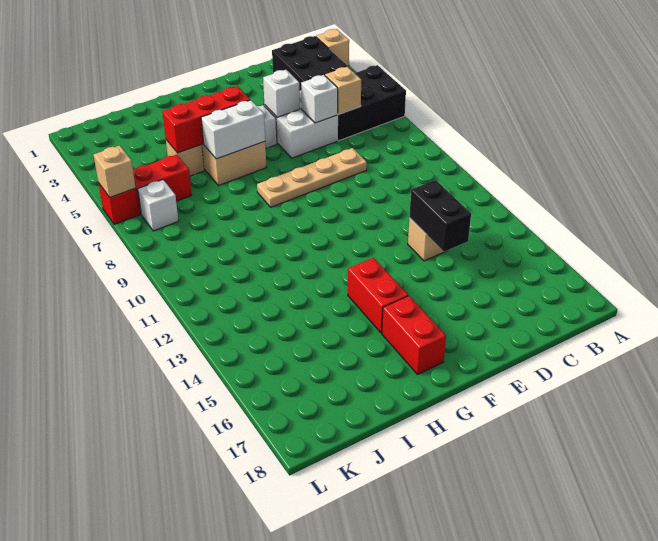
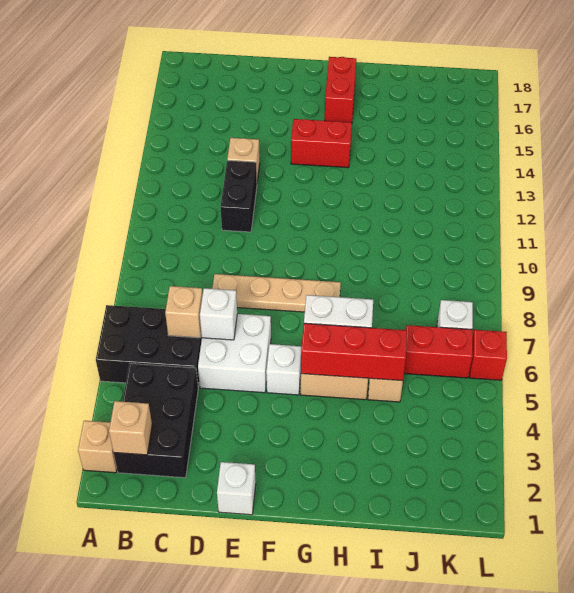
black 1x2 brick [410,180,471,252] -> black 1x2 brick moved to [221,161,257,232]
white 1x1 brick [263,70,300,117] -> white 1x1 brick moved to [217,462,256,515]
red 1x2 brick [348,258,408,333] -> red 1x2 brick turned to [291,119,352,168]
tan 1x1 brick [94,145,136,197] -> tan 1x1 brick moved to [109,401,152,455]

